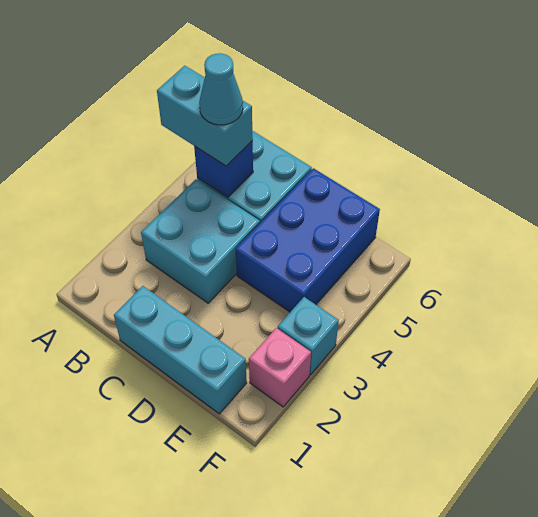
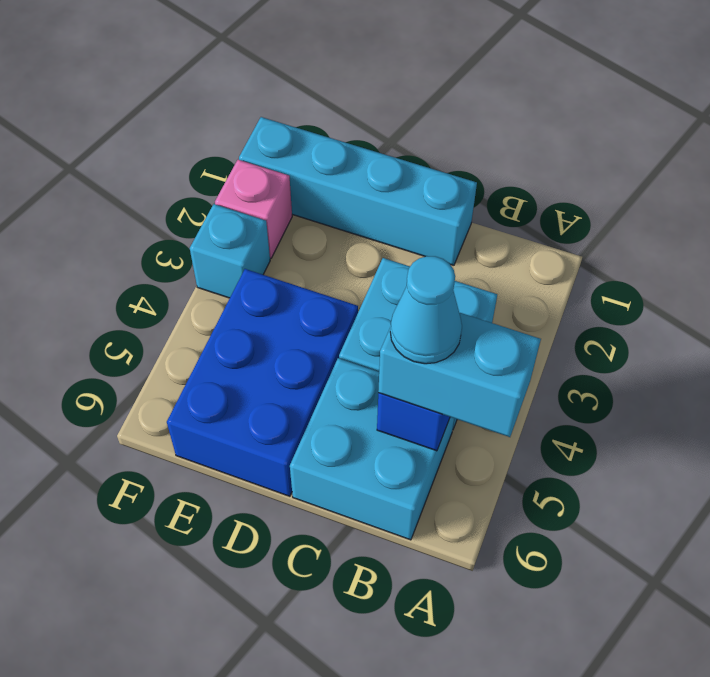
cyan 1x3 brick [114,286,247,414] -> cyan 1x4 brick [239,117,477,265]

